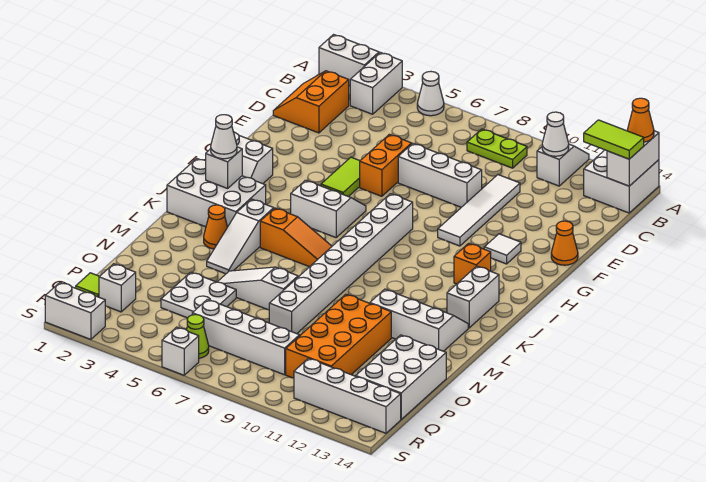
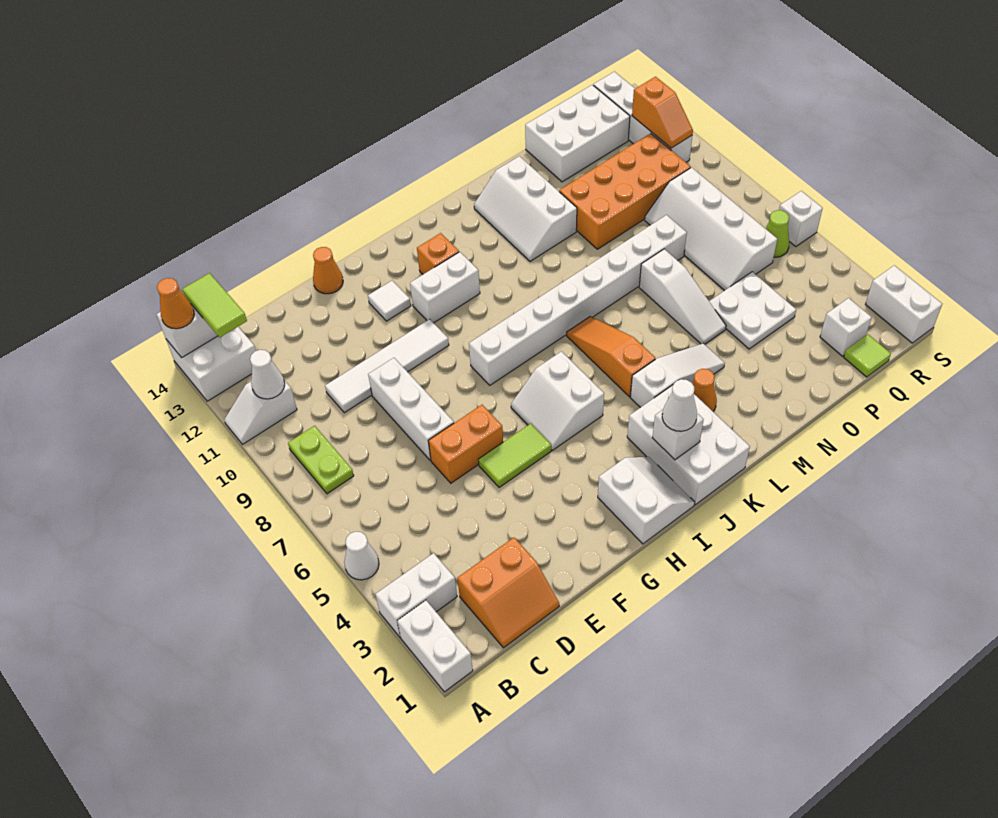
white 1x2 brick [447,266,499,328] -> white 1x2 brick moved to [410,252,480,323]
none -> orange 1x2 slope [632,77,693,148]

